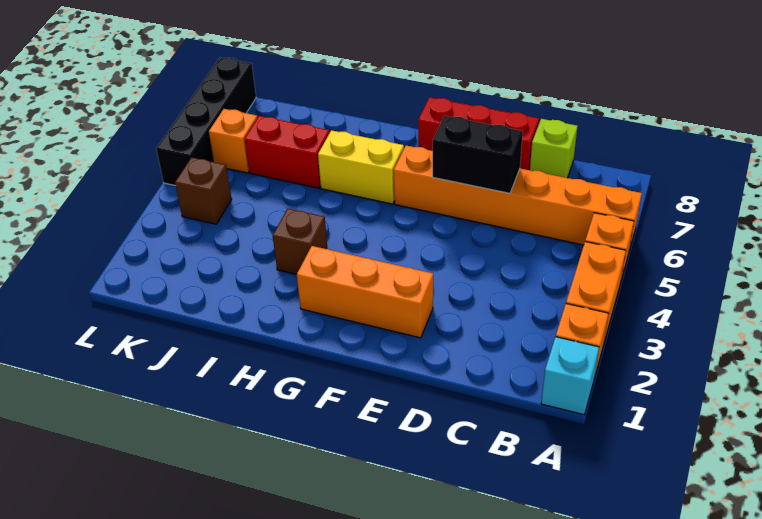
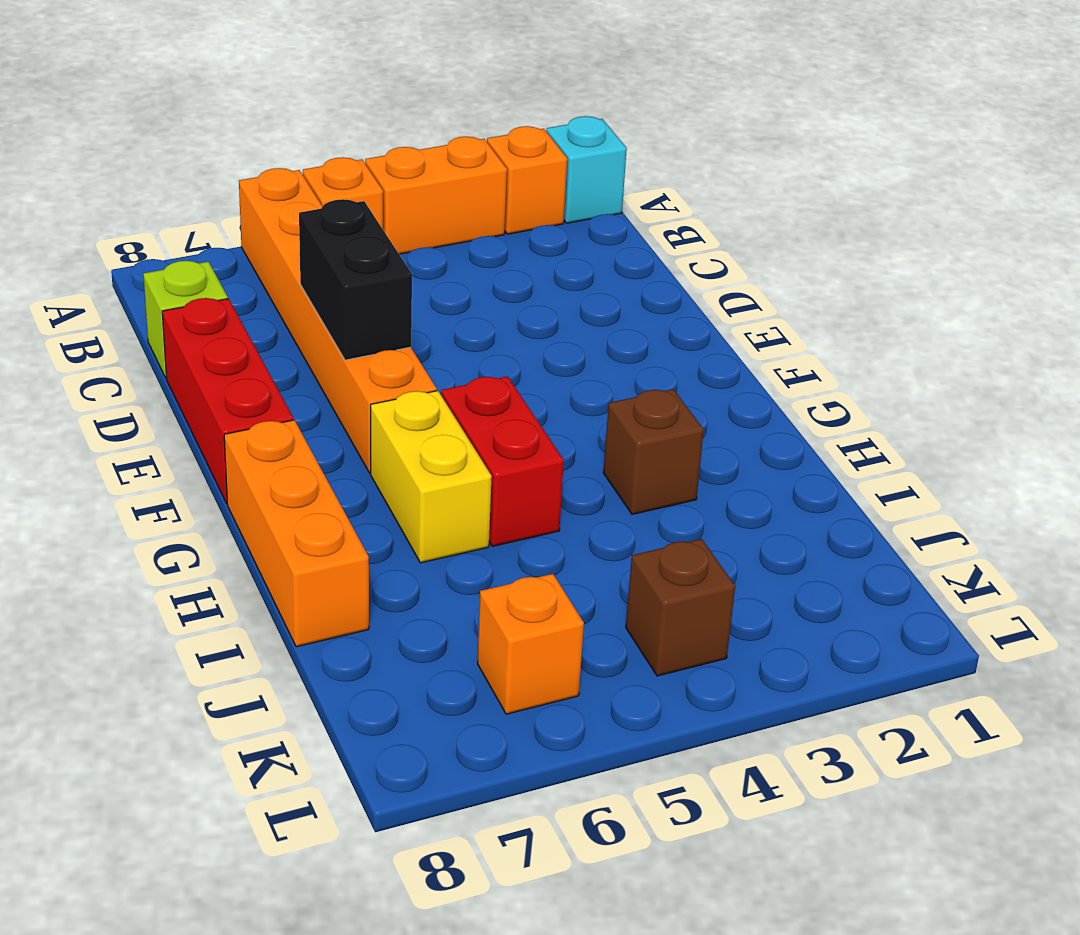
orange 1x3 brick [297,246,433,338] -> orange 1x3 brick moved to [224,420,369,647]
red 1x2 brick [245,116,330,188] -> red 1x2 brick moved to [441,376,564,546]
black 1x4 brick [156,57,256,186] -> none

